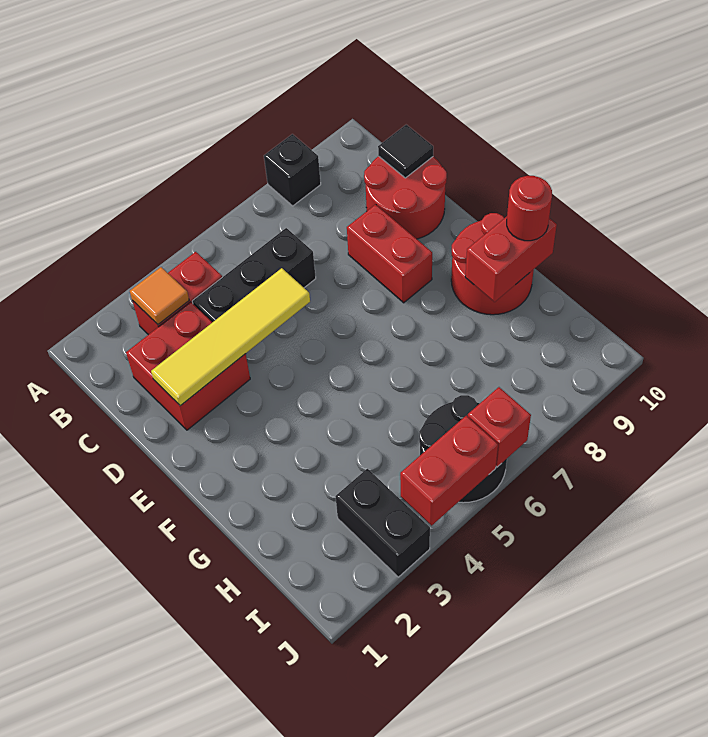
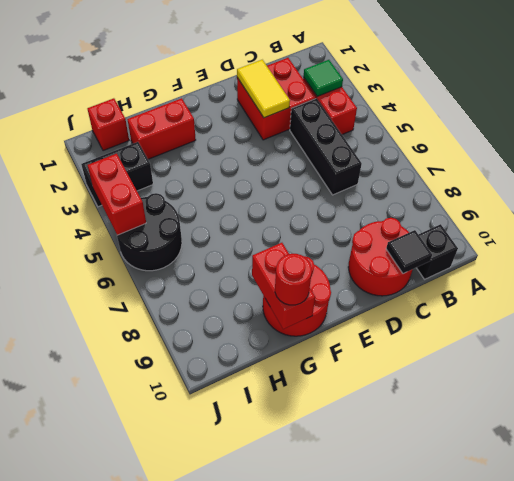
black 1x1 brick [264,134,321,206] -> black 1x1 brick moved to [416,224,458,279]
orange 1x1 tile [130,267,189,324] -> green 1x1 tile [304,60,343,96]
yellow 1x4 tile [151,268,310,406] -> yellow 1x2 tile [237,60,290,118]
red 1x2 brick [347,205,432,303] -> red 1x2 brick moved to [127,98,196,159]
red 1x1 brick [468,387,531,467] -> red 1x1 brick moved to [87,98,129,151]

